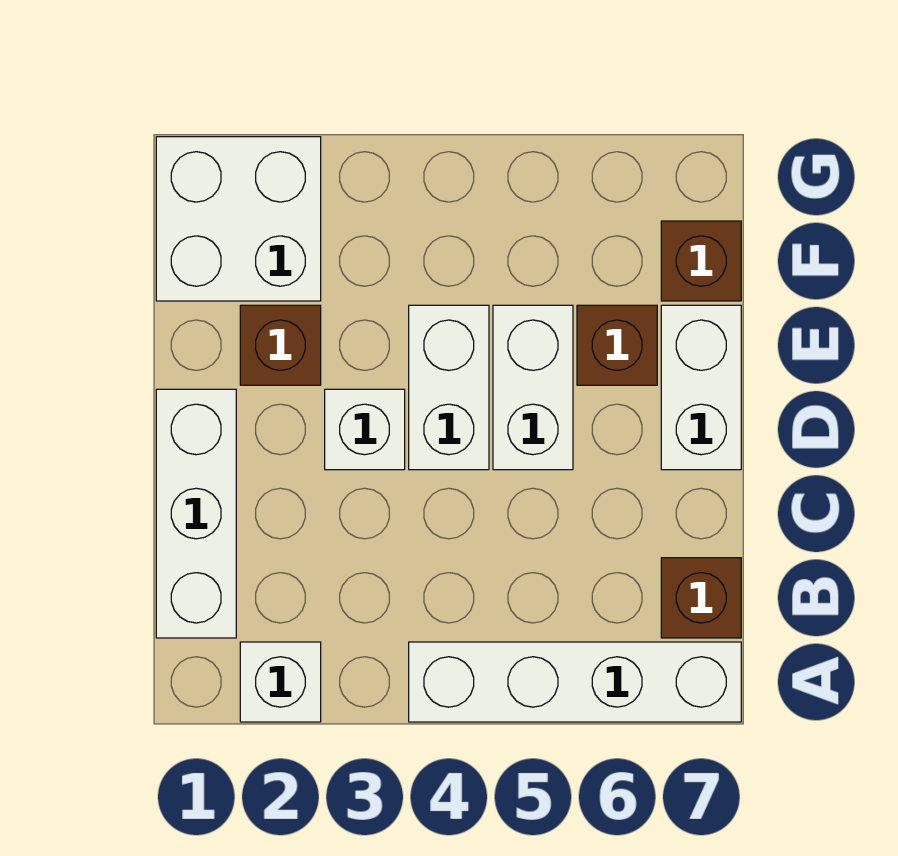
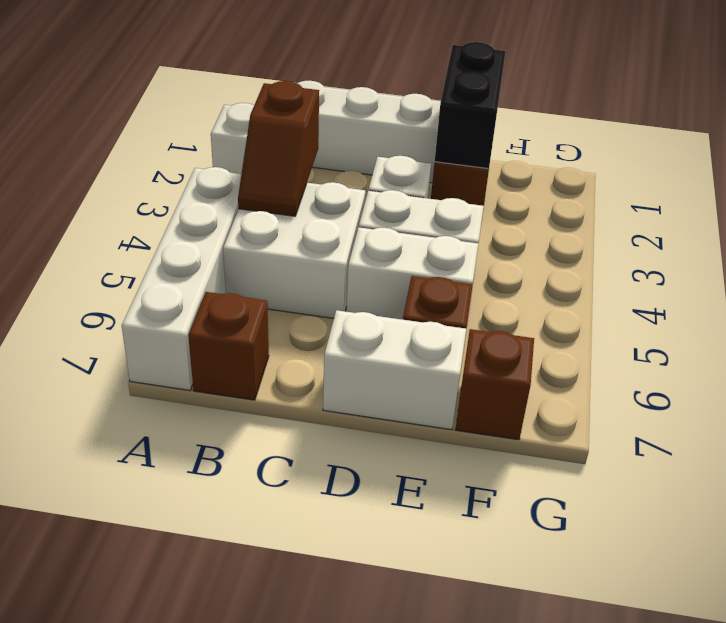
none -> brown 1x2 slope [238,81,319,216]
none -> black 1x2 brick [435,42,506,169]
white 2x2 brick [156,137,321,301] -> white 2x2 brick moved to [223,182,365,318]

